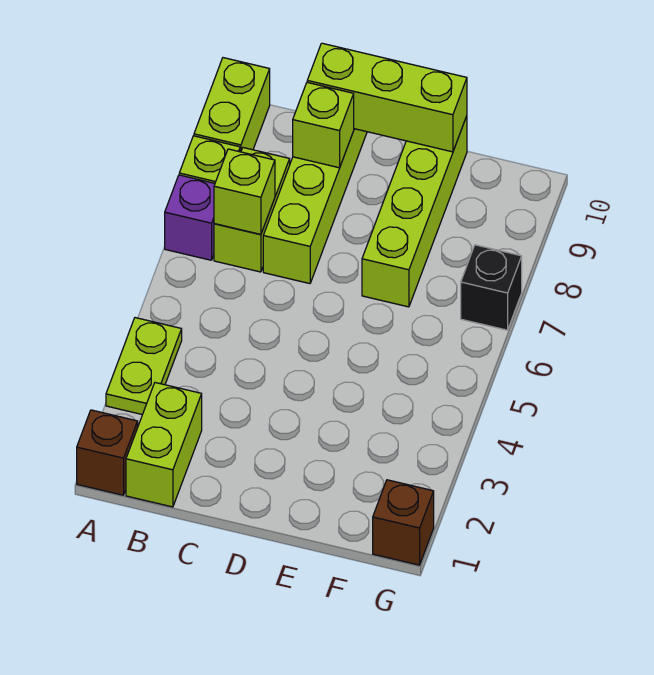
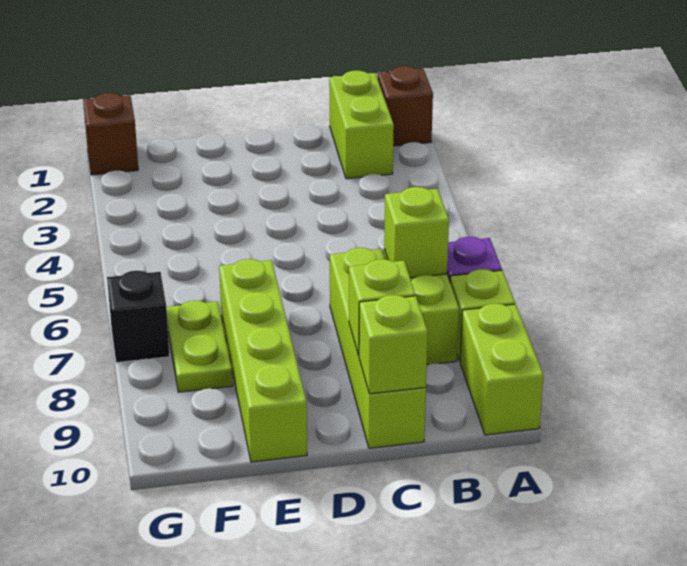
lime 1x2 plate [106,318,182,415] -> lime 1x2 plate moved to [166,301,233,392]
lime 1x3 brick [307,43,467,152] -> lime 1x1 brick [359,295,428,394]

